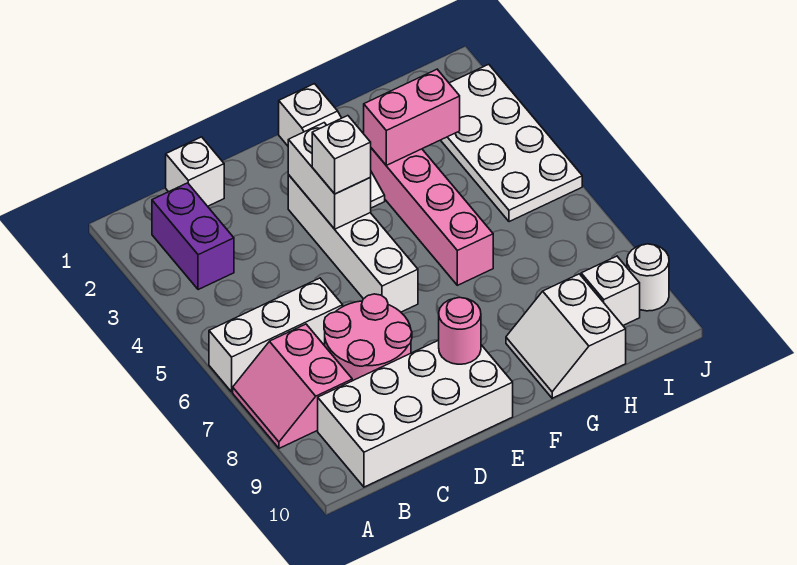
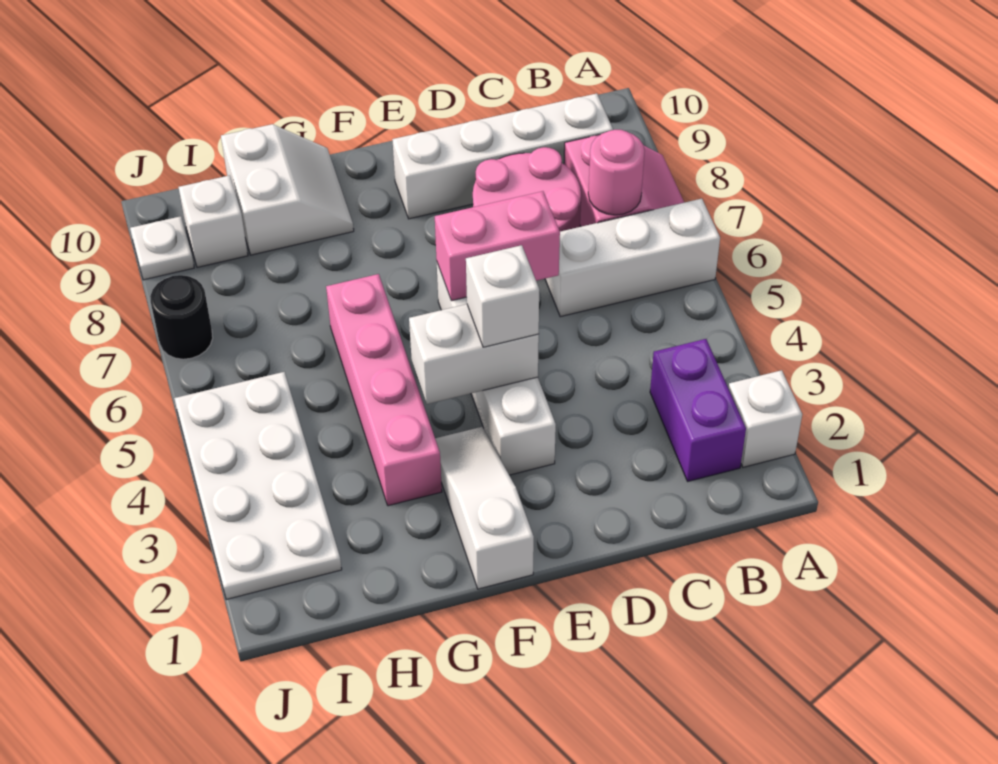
white 2x4 brick [318,340,513,487] -> white 1x4 brick [392,93,613,219]
white 1x1 brick [166,137,224,206] -> white 1x1 brick moved to [728,370,802,467]
white 1x2 brick [288,123,371,229] -> white 1x2 brick turned to [409,304,539,404]
pink 1x1 round brick [439,297,481,364] -> pink 1x1 round brick moved to [588,130,645,215]
pink 1x2 brick [364,69,460,165] -> pink 1x2 brick moved to [435,191,560,301]
none -> black 1x1 round brick [150,275,213,359]
white 1x1 round brick [627,244,669,311] -> white 1x1 plate [130,216,194,280]

